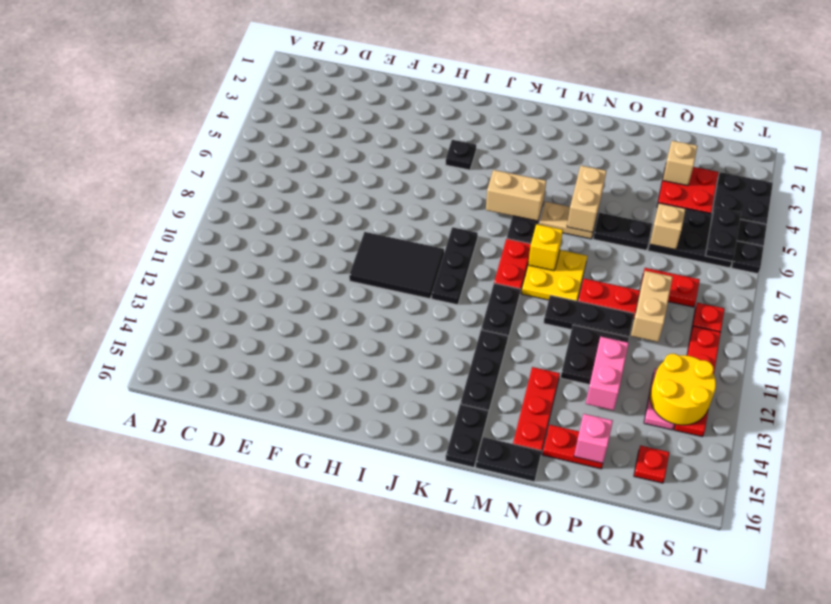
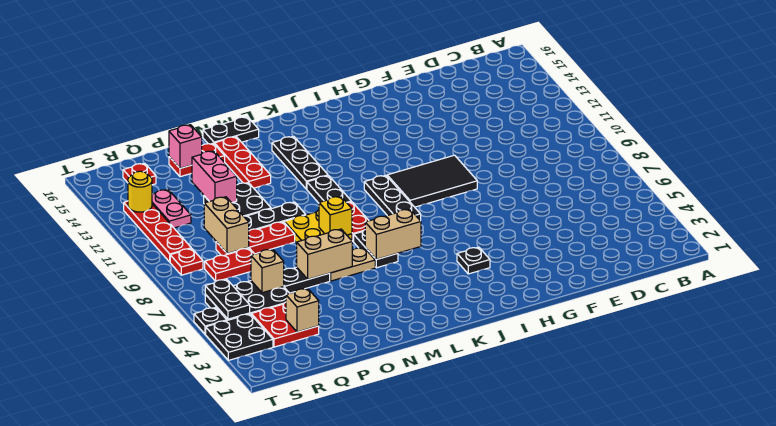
black 1x2 plate [446,404,488,467] -> none
tan 1x2 brick [567,166,606,232] -> tan 1x2 brick turned to [297,229,352,279]
yellow 2x2 round brick [650,354,716,425] -> yellow 1x1 round brick [128,171,152,212]
black 1x1 plate [731,241,764,274] -> none

